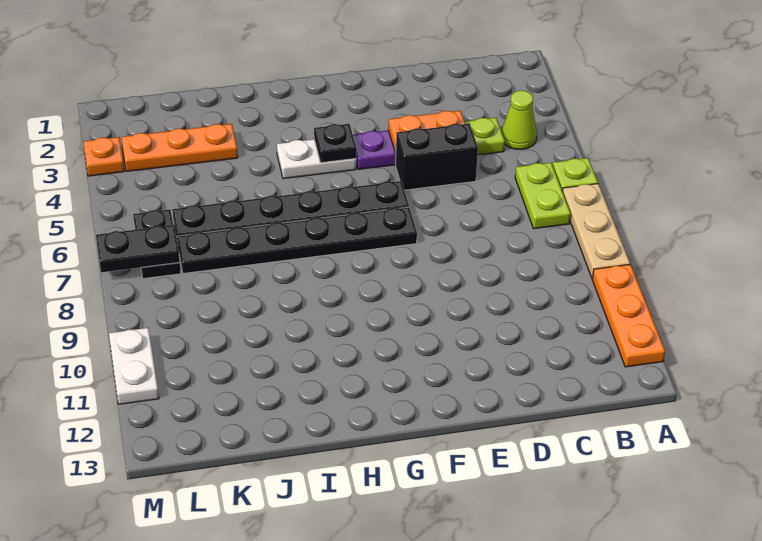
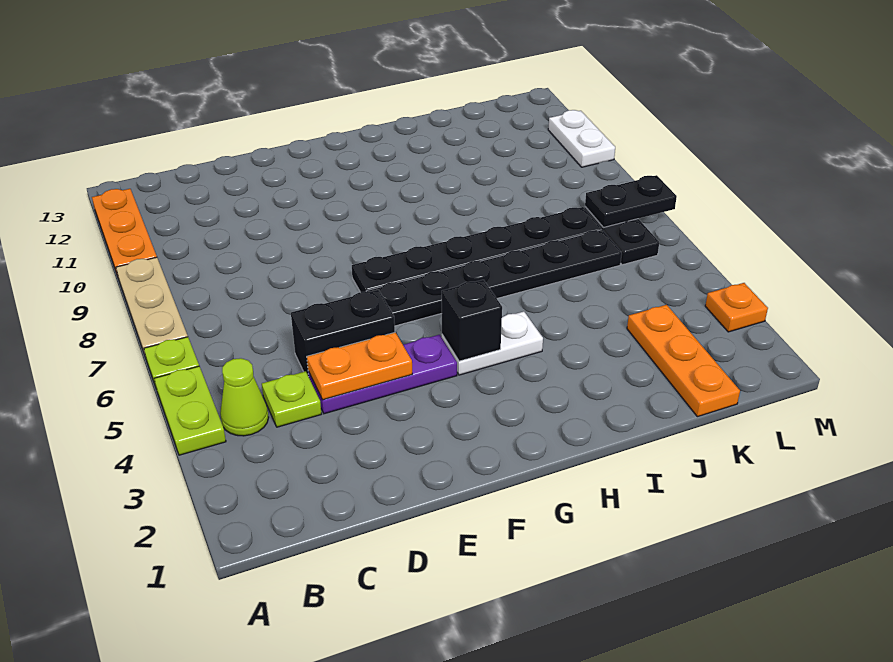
lime 1x2 plate [515,163,571,229] -> lime 1x2 plate moved to [154,366,226,455]
black 1x1 plate [314,124,356,163] -> black 1x1 brick [442,280,502,361]
orange 1x3 plate [121,124,238,172] -> orange 1x3 plate turned to [627,305,740,417]

